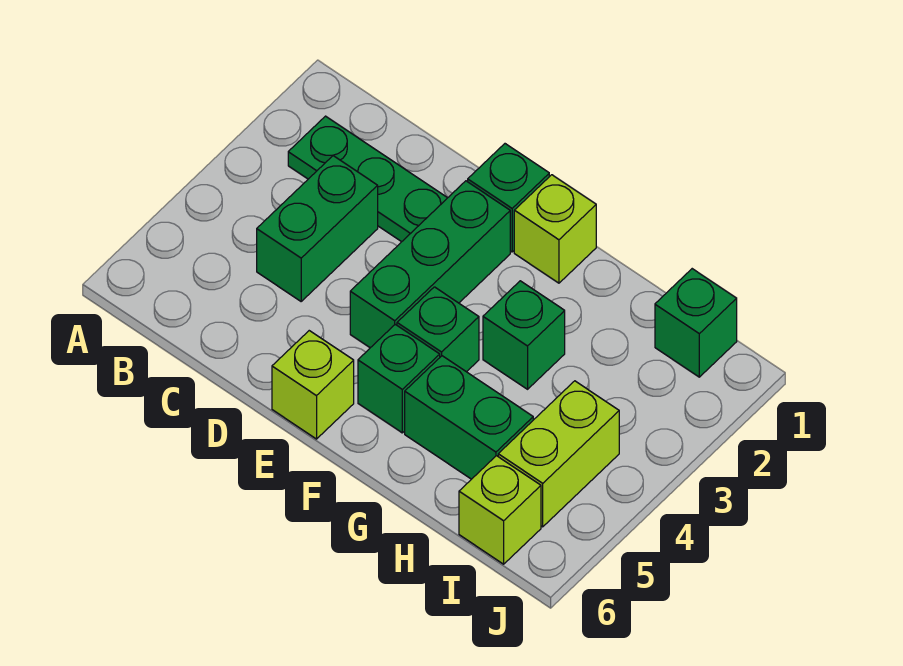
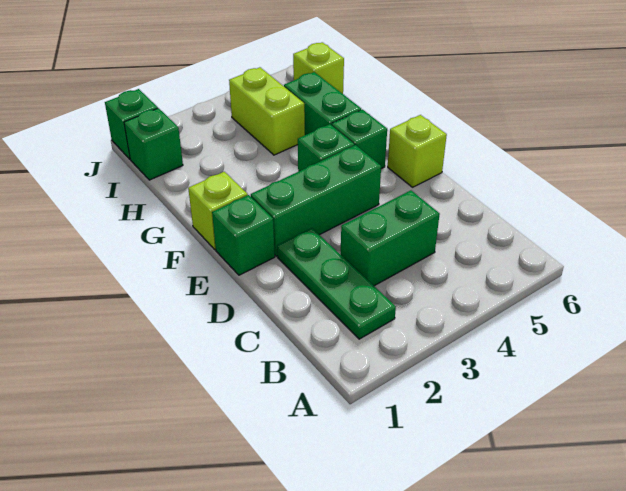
green 1x1 brick [483,281,565,389] -> green 1x1 brick moved to [105,89,158,159]
lime 1x2 brick [498,381,619,527] -> lime 1x2 brick turned to [229,67,305,155]

